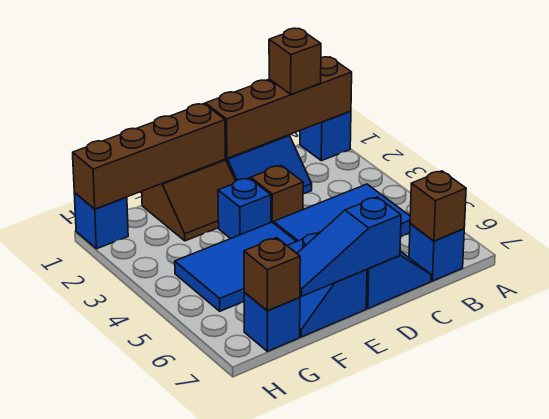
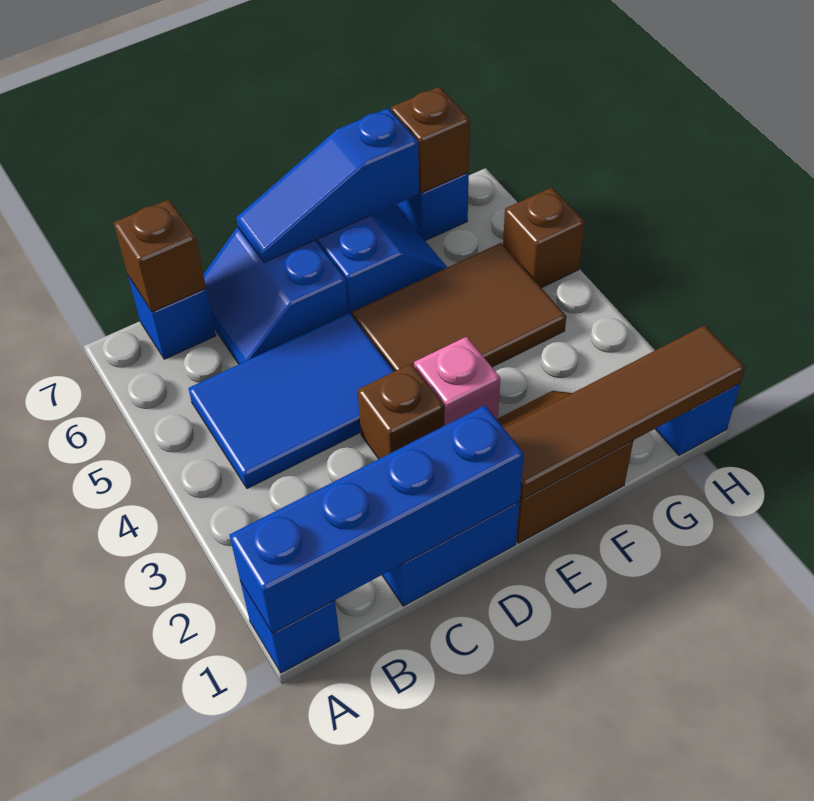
brown 1x4 brick [205,57,352,158] -> blue 1x4 brick [230,406,524,634]
brown 1x1 brick [269,28,321,94] -> brown 1x1 brick moved to [503,187,585,288]
blue 1x3 slope [297,197,401,296] -> blue 1x3 slope turned to [236,108,419,262]
brown 1x4 brick [73,104,225,209] -> brown 1x4 tile [504,325,745,499]
blue 1x1 brick [218,178,271,239] -> pink 1x1 brick [414,337,500,426]
blue 2x3 tile [175,222,296,311] -> brown 2x3 tile [352,243,566,371]

